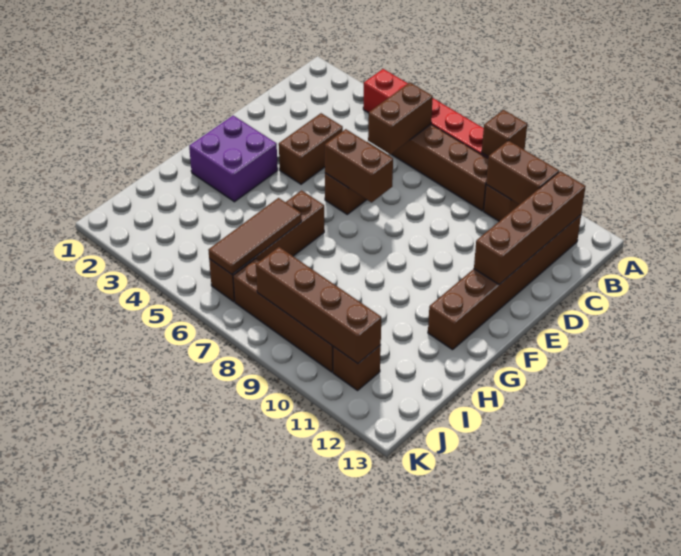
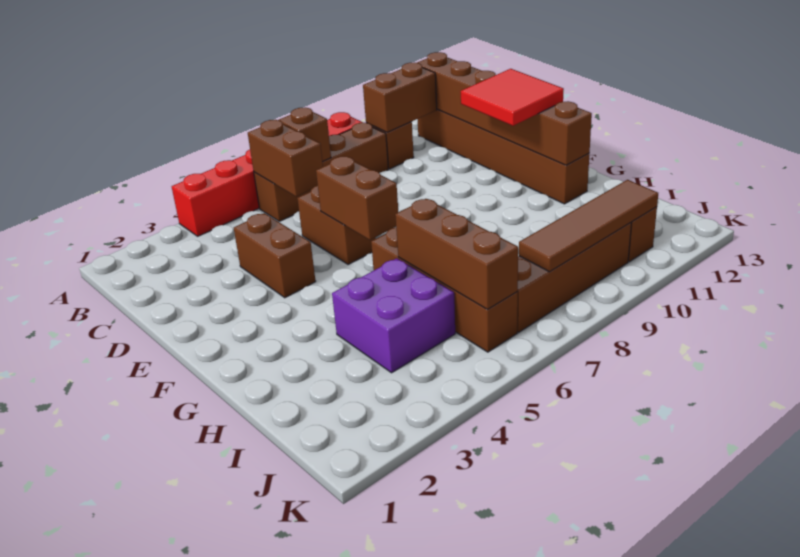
brown 1x1 brick [482,110,527,157] -> brown 1x1 brick moved to [279,107,331,162]
brown 1x4 brick [474,171,586,284] -> brown 1x6 brick [417,52,592,165]
brown 1x2 brick [325,129,393,202] -> brown 1x2 brick turned to [316,157,398,240]
none -> red 2x2 tile [461,69,564,126]
purple 2x2 brick [189,116,278,202] -> purple 2x2 brick moved to [332,258,455,373]
brown 1x3 tile [208,198,301,274] -> brown 1x3 brick [395,199,518,309]
brown 1x4 brick [256,247,381,364] -> brown 1x4 tile [519,180,658,272]

